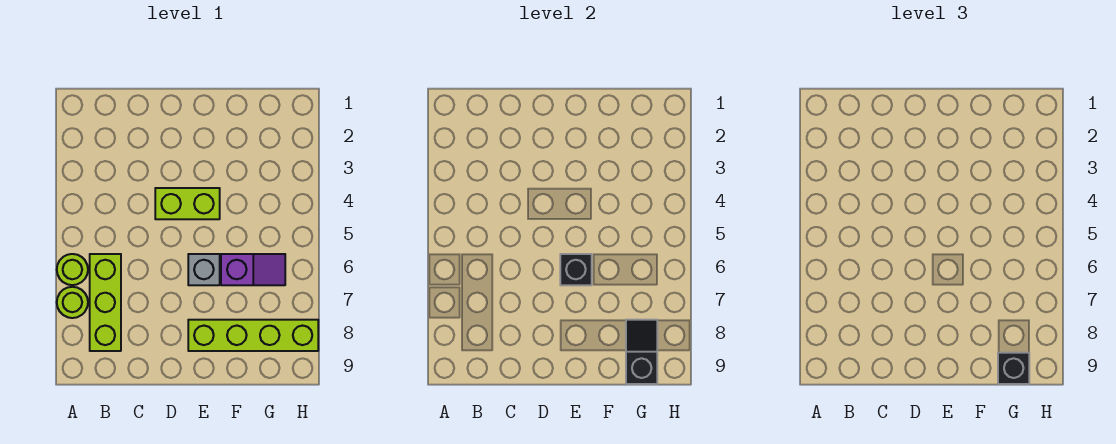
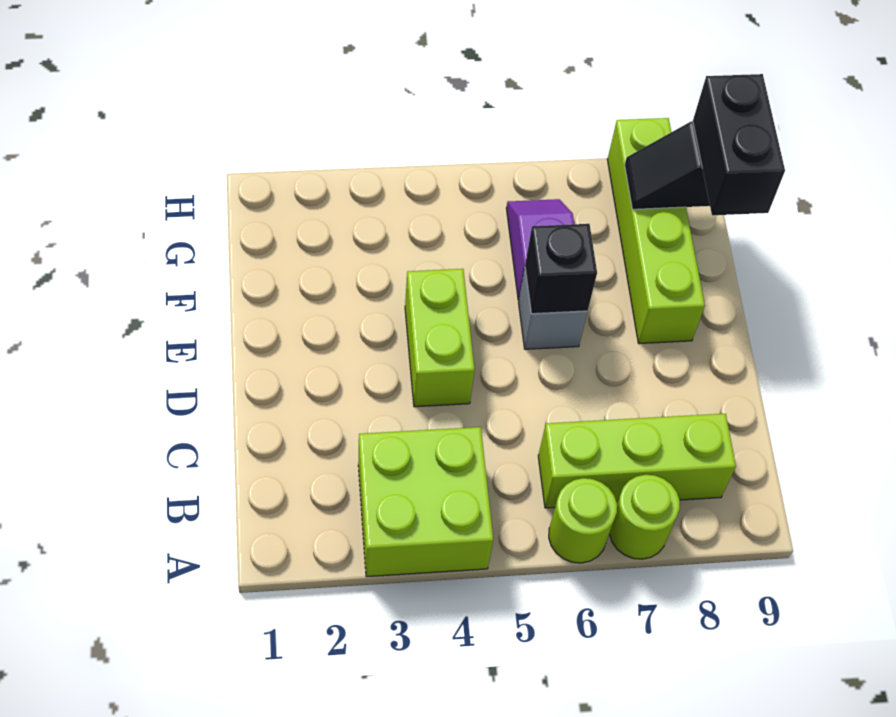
none -> lime 2x2 brick [358,427,493,577]
black 1x1 brick [998,353,1029,384] -> black 1x2 brick [693,74,785,215]

